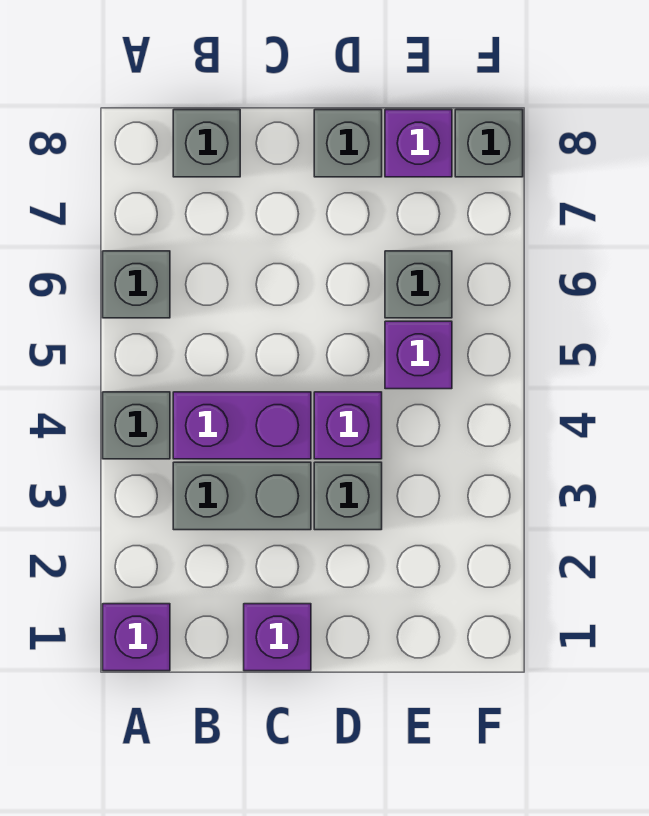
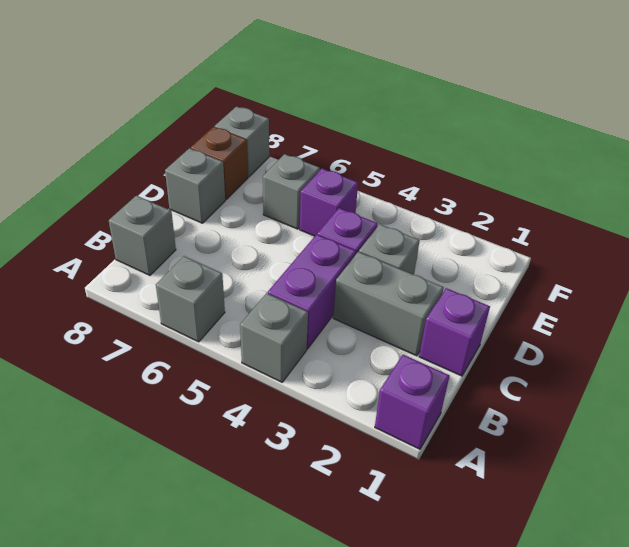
grey 1x2 brick [173,462,311,530] -> grey 1x2 brick turned to [333,252,444,356]
purple 1x1 brick [385,110,452,177] -> brown 1x1 brick [191,127,248,199]

